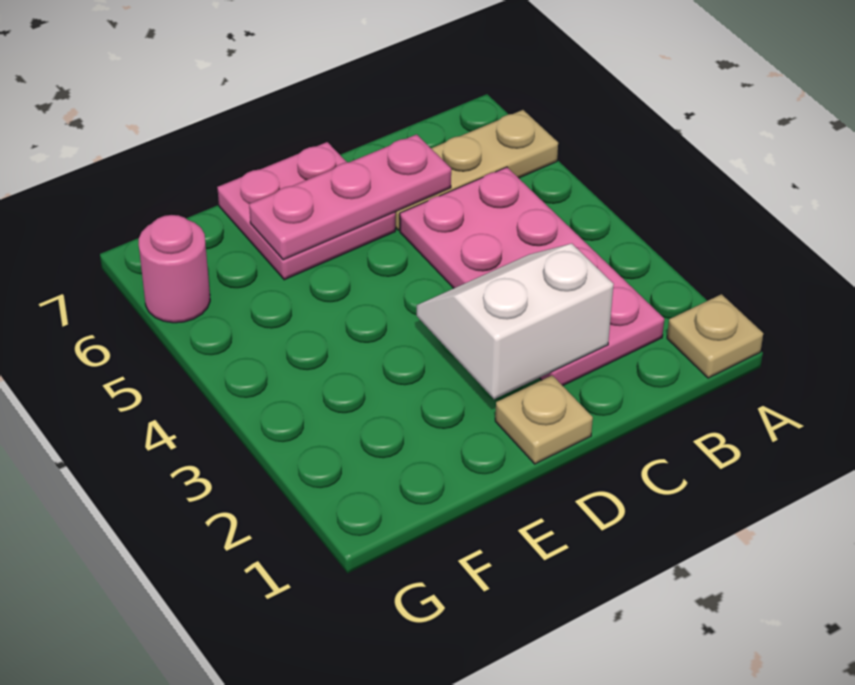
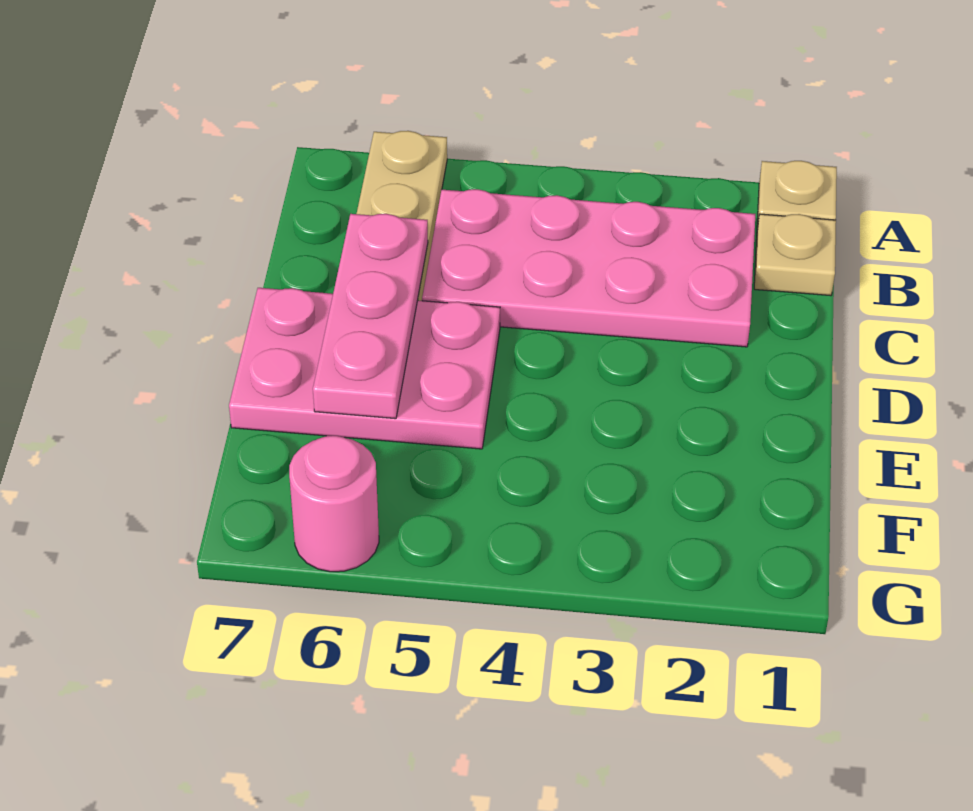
white 2x2 slope [417,244,614,399] -> none
tan 1x1 plate [495,375,593,464] -> tan 1x1 plate moved to [754,214,836,296]
pink 2x2 plate [217,142,395,280] -> pink 2x3 plate [229,288,500,449]

